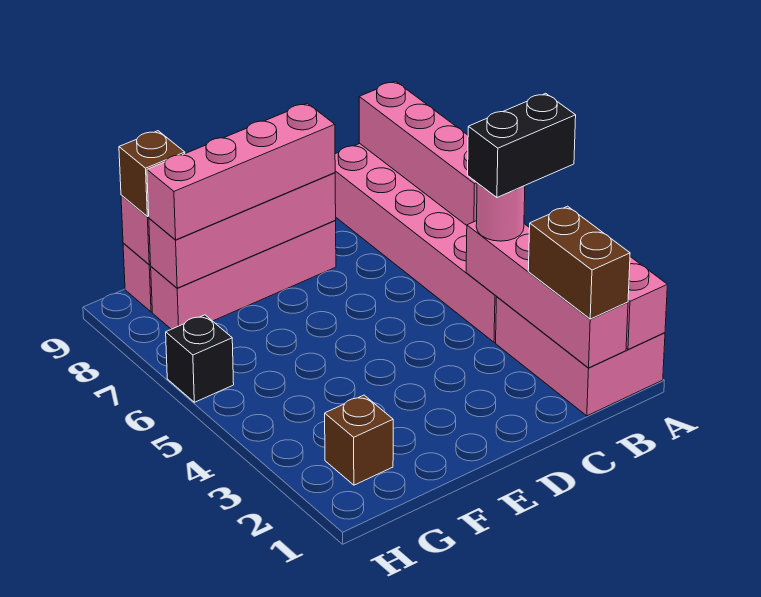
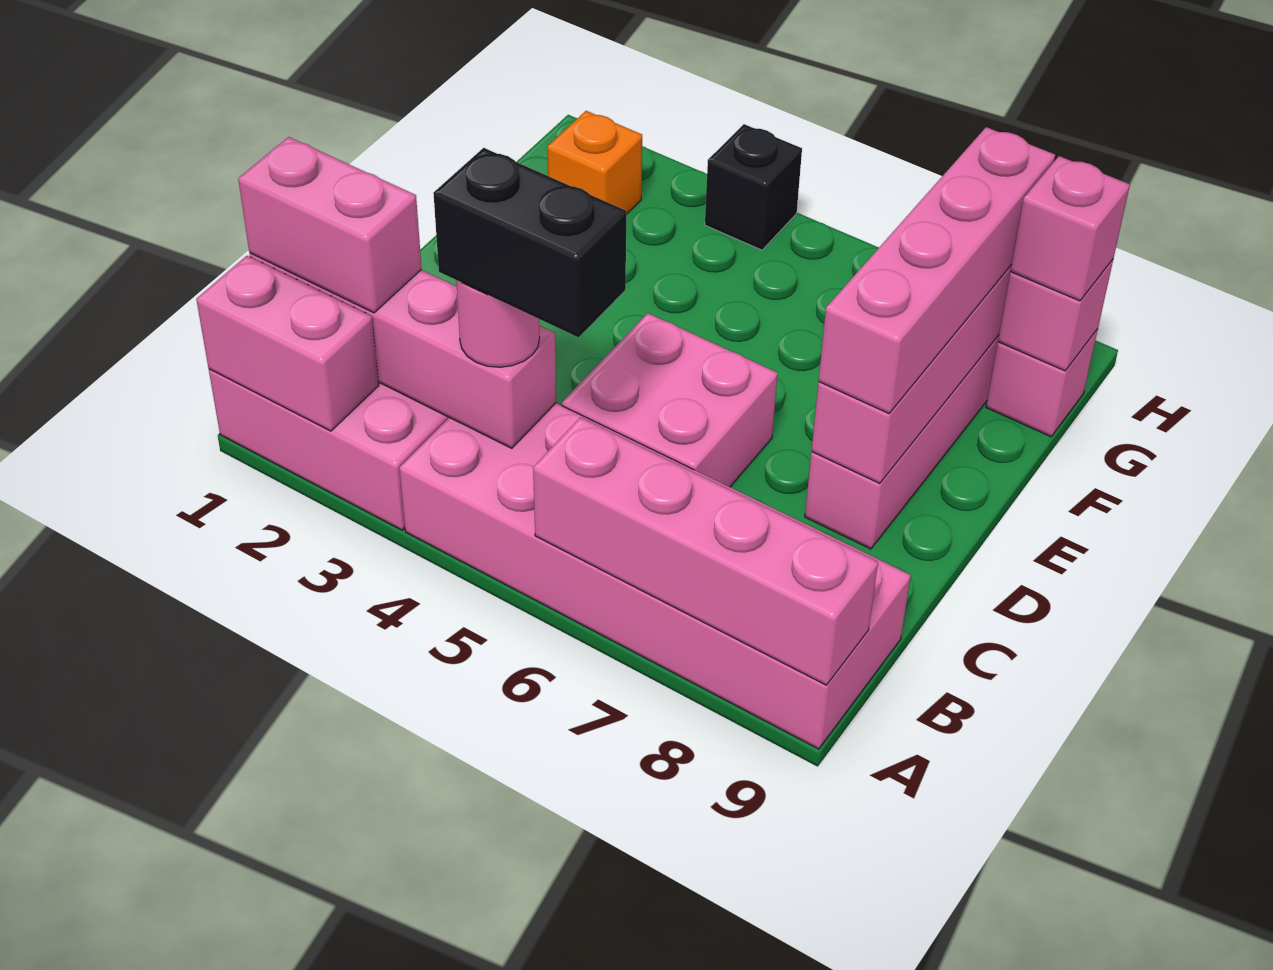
black 1x2 brick [468,93,576,197] -> black 1x2 brick turned to [434,148,626,337]
brown 1x2 brick [528,206,630,319] -> pink 1x2 brick [238,137,422,313]
none -> pink 2x2 brick [562,313,778,487]
brown 1x1 brick [325,395,393,485] -> orange 1x1 brick [547,111,642,214]
brown 1x1 brick [119,131,185,217] -> pink 1x1 brick [1011,156,1130,301]
black 1x1 brick [166,315,234,402] -> black 1x1 brick moved to [705,124,802,250]

